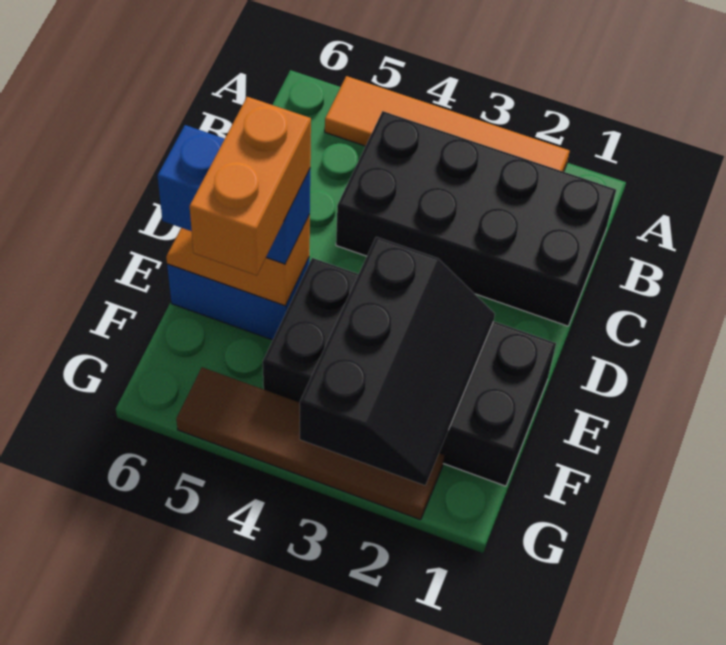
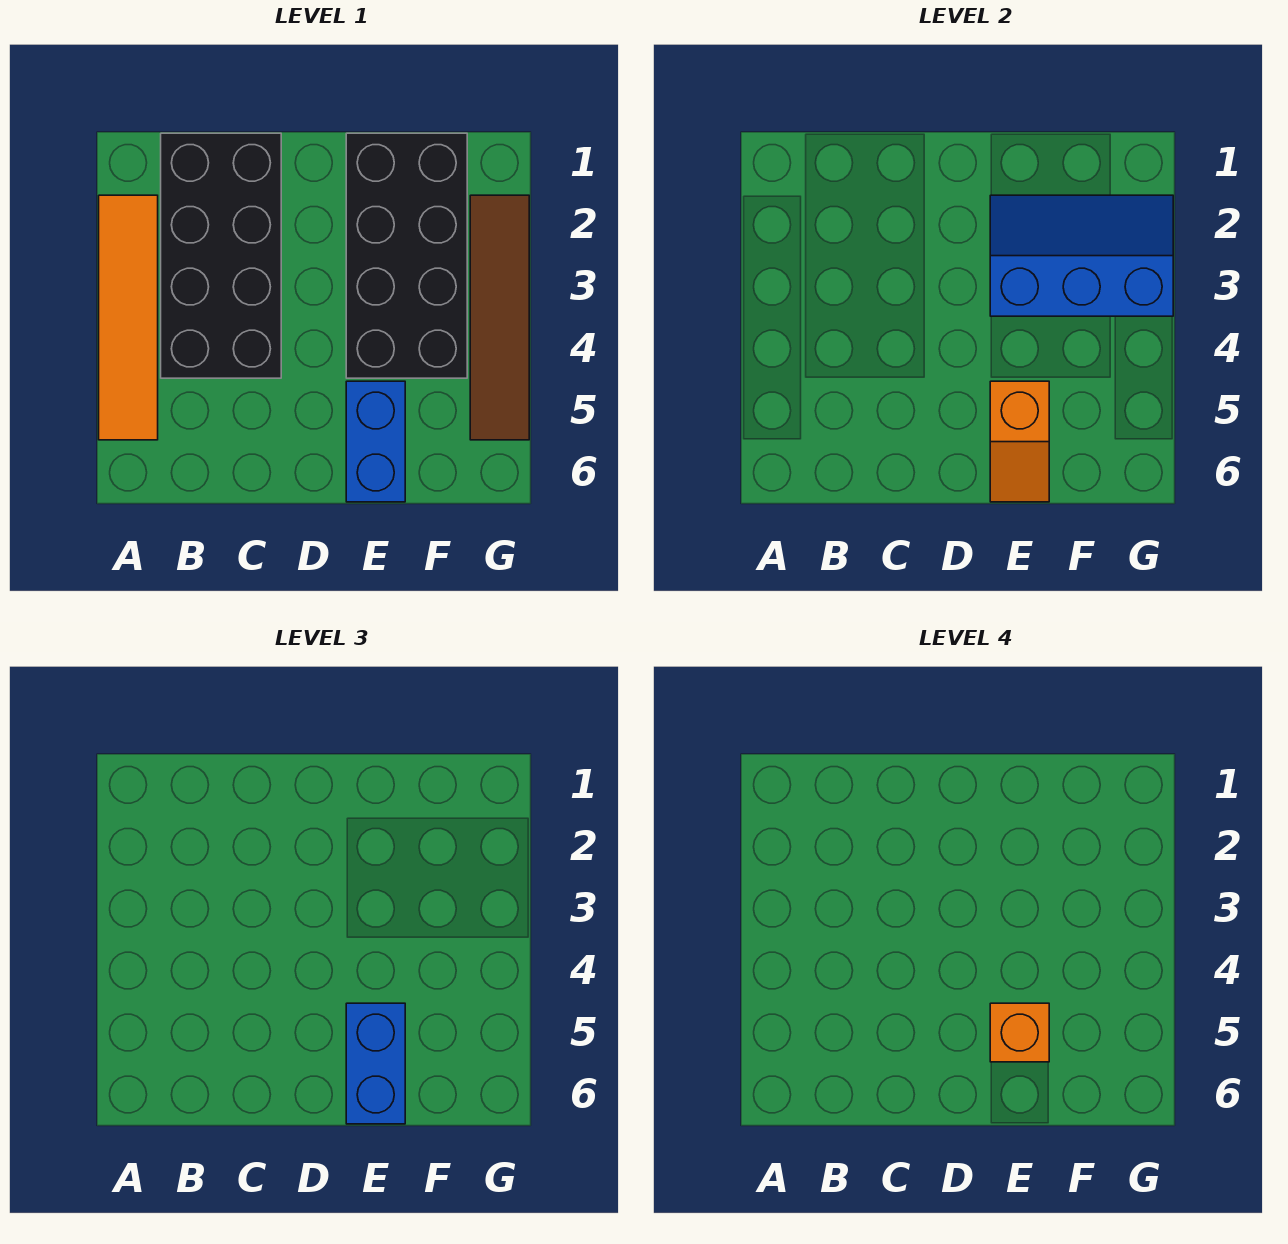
black 2x3 slope [300,237,495,485] -> blue 2x3 slope [990,195,1173,316]
orange 1x2 brick [190,97,311,275] -> orange 1x1 brick [990,1003,1049,1062]

